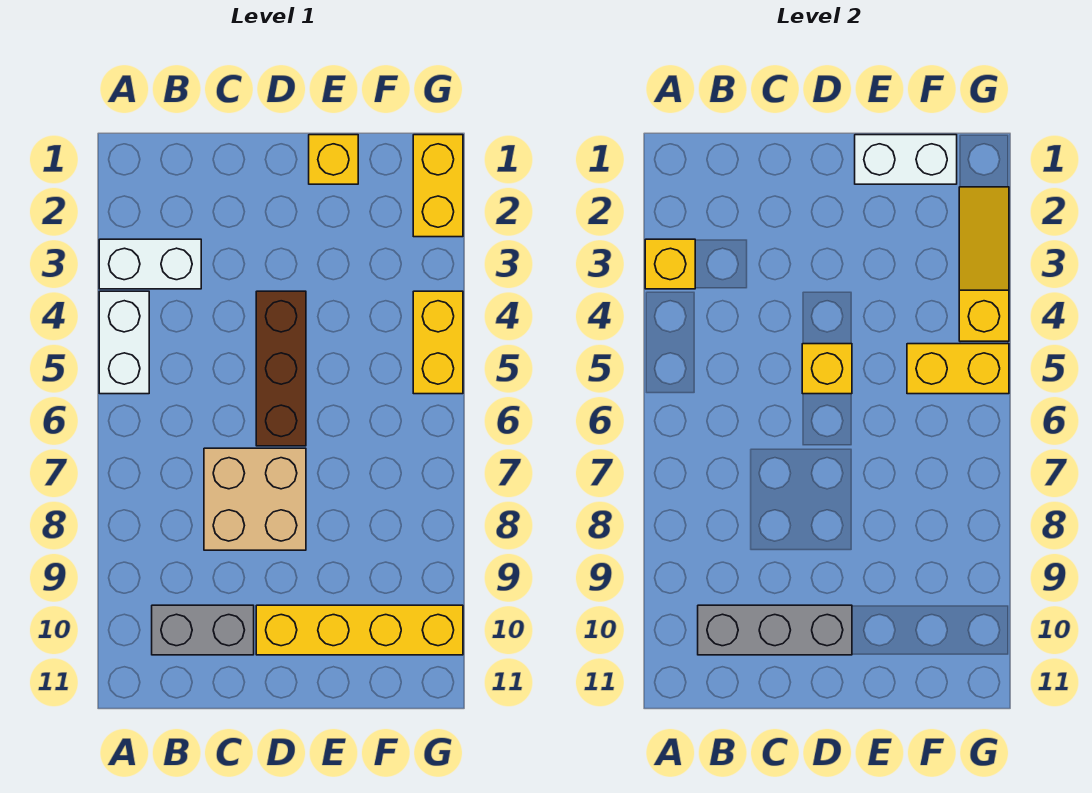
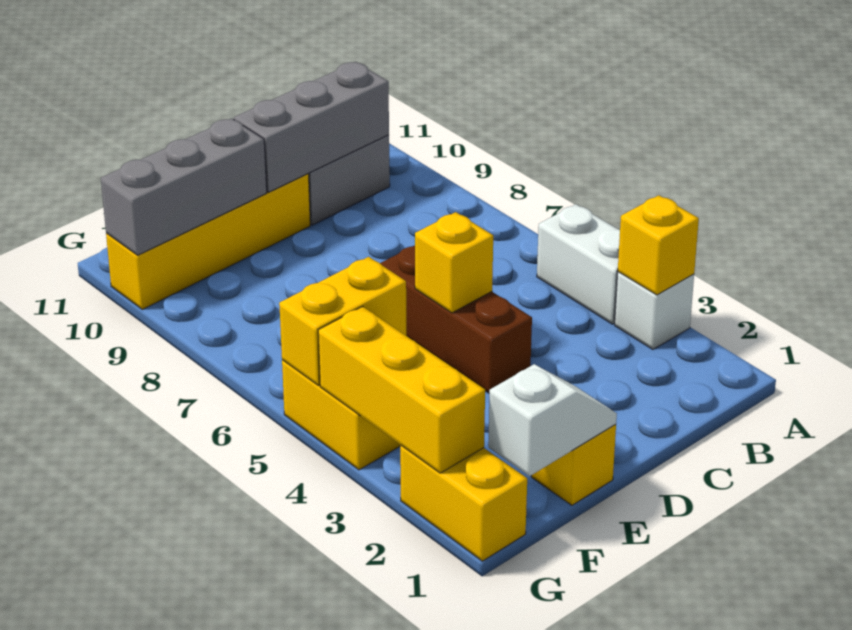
white 1x2 brick [99,239,201,289] -> white 1x1 brick [615,272,694,349]
tan 2x2 brick [204,448,306,550] -> none
white 1x2 brick [855,135,957,184] -> white 1x2 slope [488,364,617,476]
none -> grey 1x3 brick [101,118,267,255]
yellow 1x3 slope [959,187,1009,341] -> yellow 1x3 brick [318,307,485,473]

